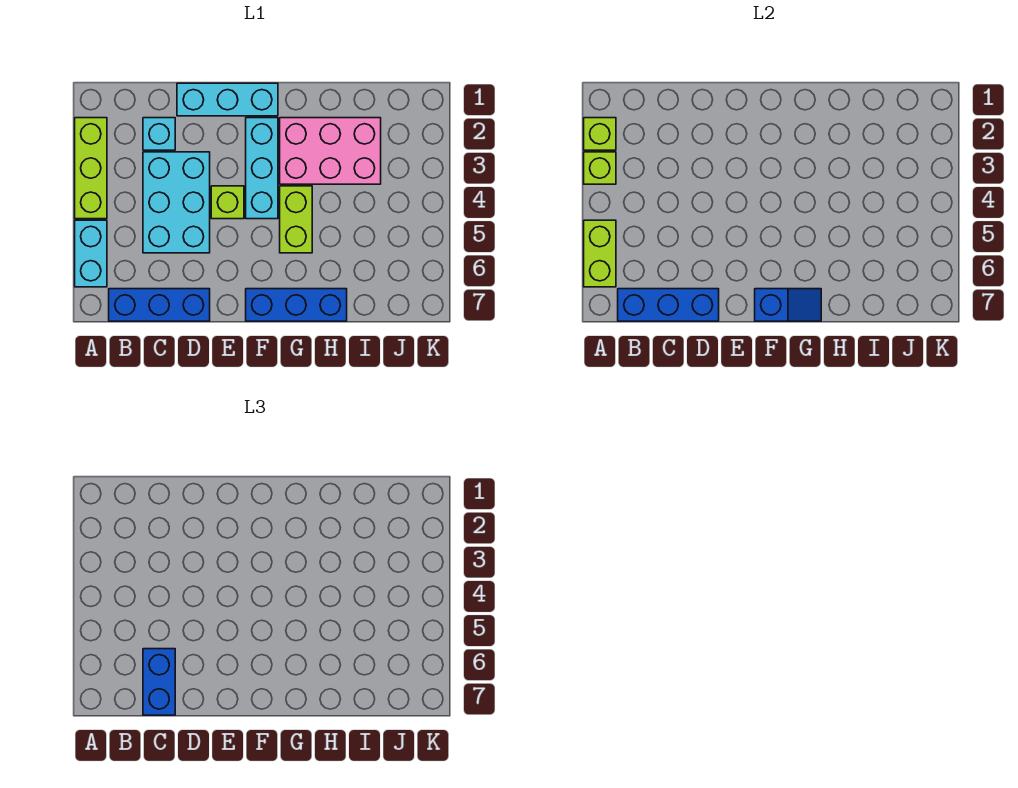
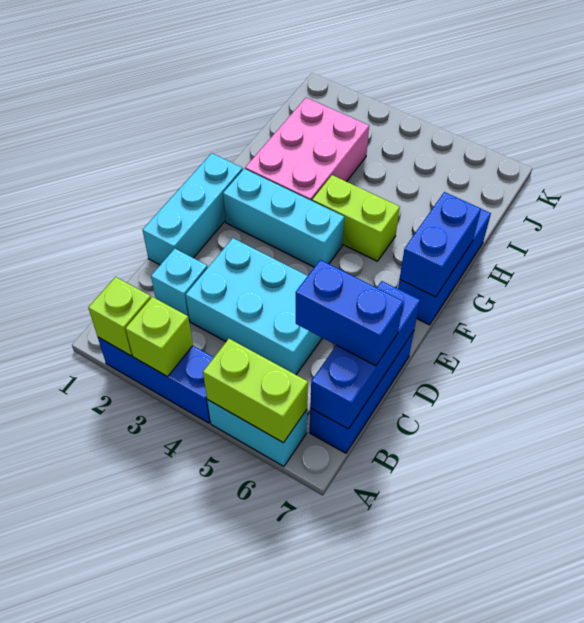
lime 1x3 brick [75,118,107,219] -> blue 1x3 brick [98,337,214,423]
lime 1x1 brick [211,186,244,219] -> none
blue 1x2 slope [755,289,821,321] -> blue 1x2 brick [400,192,481,297]

